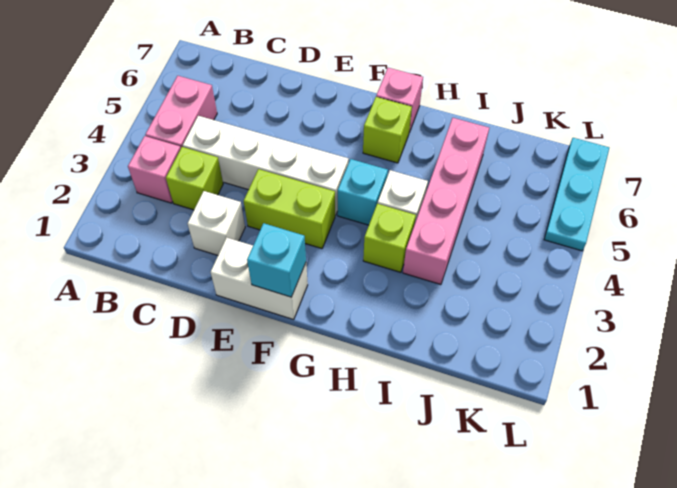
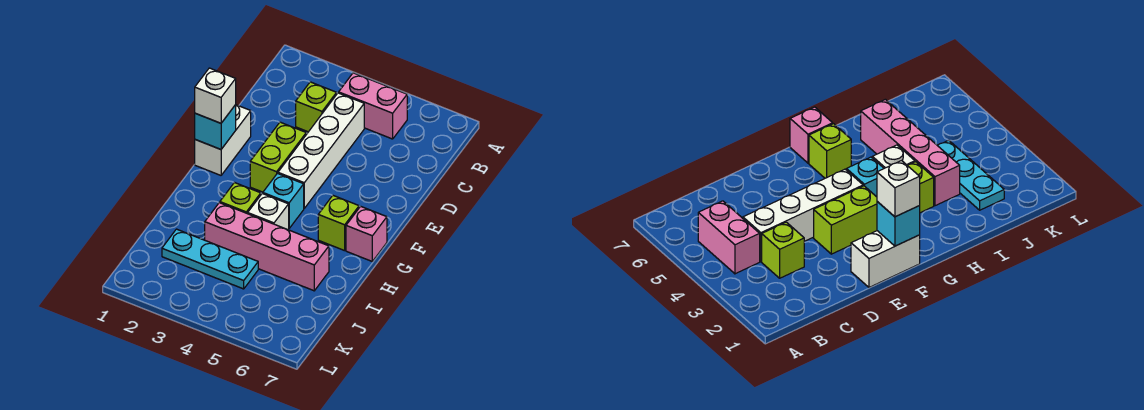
pink 1x1 brick [128,136,181,203] -> none
white 1x1 brick [188,191,245,255] -> white 1x1 brick moved to [195,68,236,123]
cyan 1x3 plate [544,138,609,251] -> cyan 1x3 plate moved to [162,229,258,289]

